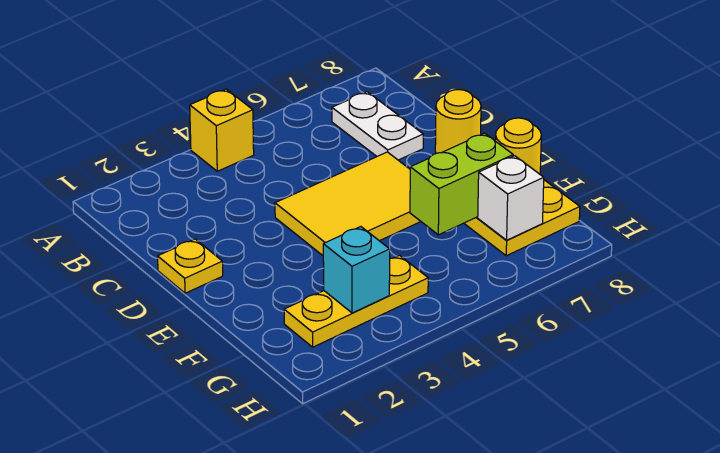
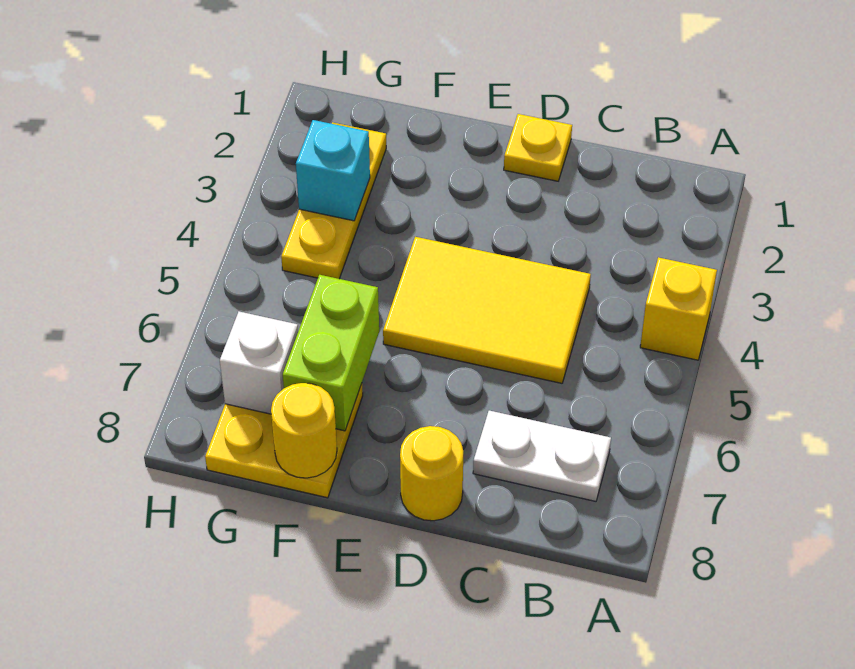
yellow 2x3 tile [275,152,421,255] -> yellow 2x3 tile turned to [383,237,591,383]

